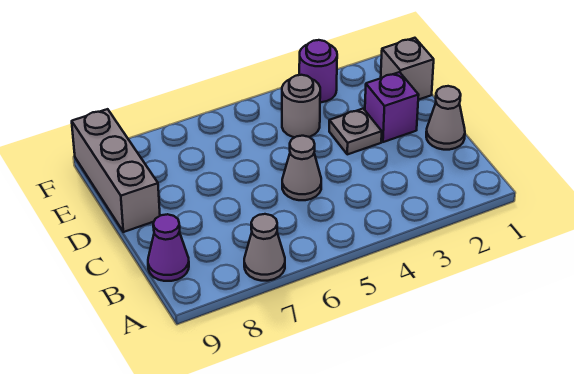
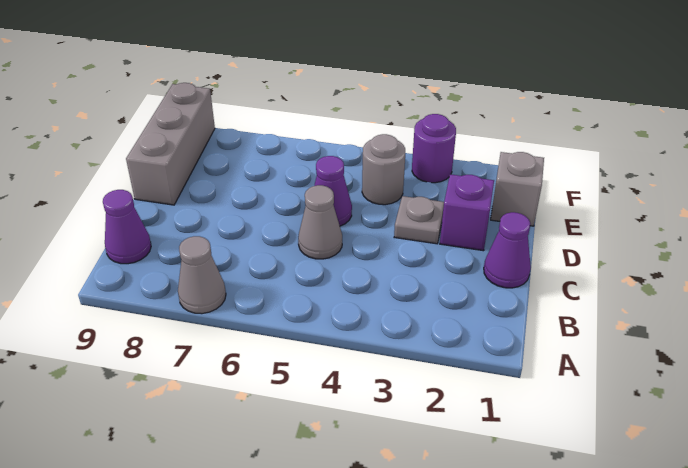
grey 1x1 cone [426,86,465,150] -> purple 1x1 cone [484,212,531,288]
none -> purple 1x1 cone [314,156,352,226]

